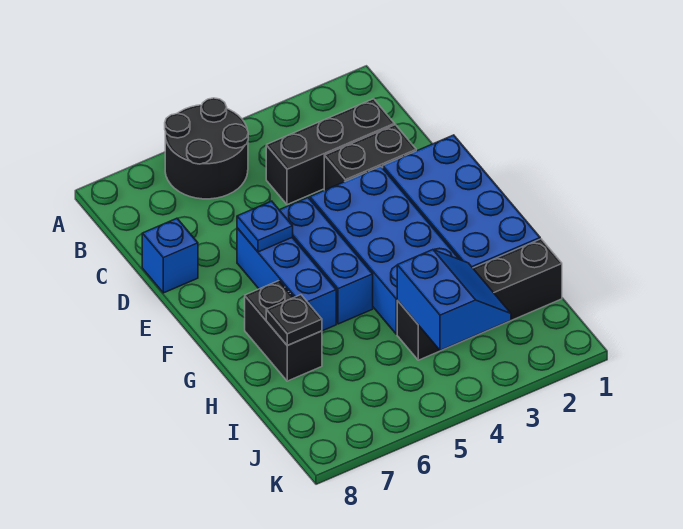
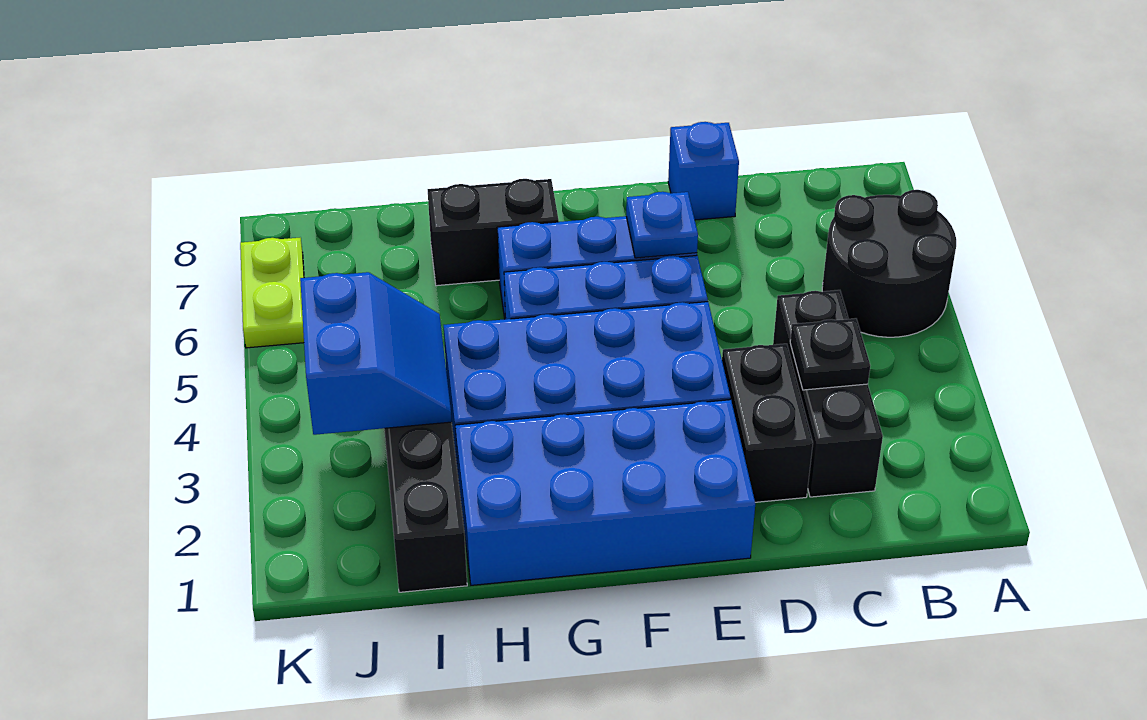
black 1x1 plate [266,295,322,345] -> black 1x1 plate moved to [790,318,870,390]
blue 2x2 slope [397,250,511,351] -> blue 2x2 slope turned to [300,272,452,435]
none -> lime 1x2 plate [240,238,304,348]

